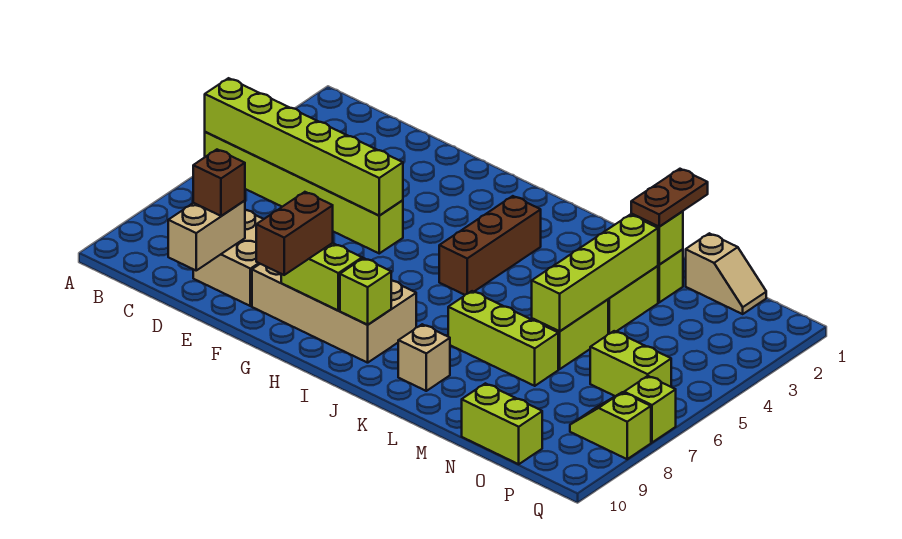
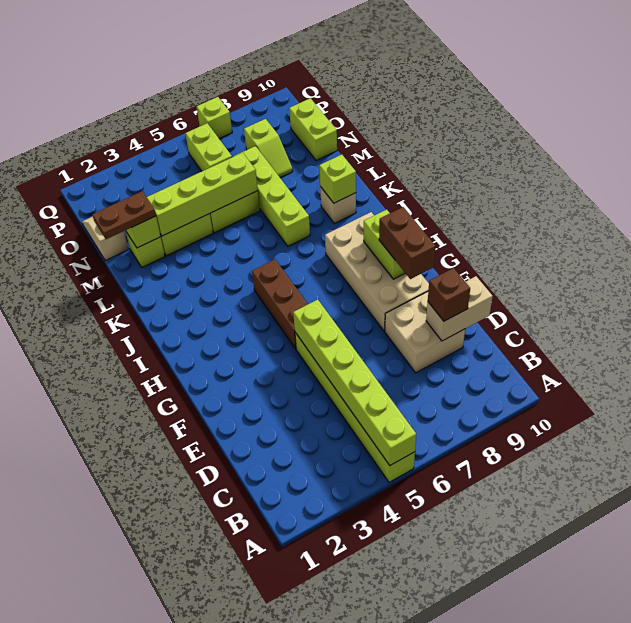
brown 1x2 brick [256,192,333,275] -> brown 1x2 brick turned to [379,207,436,279]
brown 1x3 brick [439,196,541,295] -> brown 1x3 brick turned to [252,259,308,349]
lime 1x1 brick [340,258,391,325] -> lime 1x1 brick moved to [319,155,356,203]
lime 1x3 brick [448,291,558,386] -> lime 1x4 brick [235,146,310,246]
lime 1x2 slope [570,392,651,459] -> lime 1x2 slope moved to [244,119,293,178]

